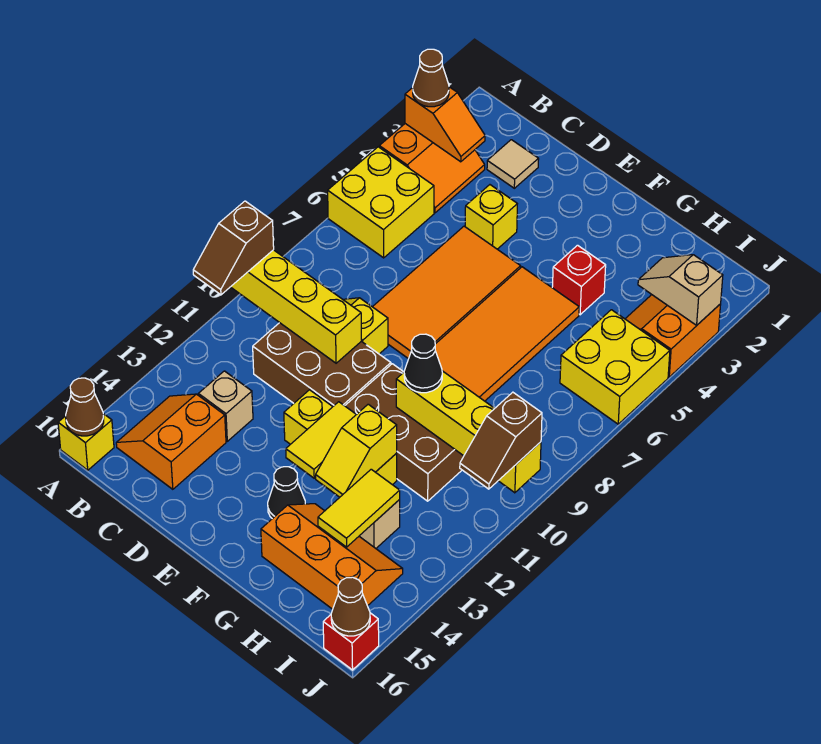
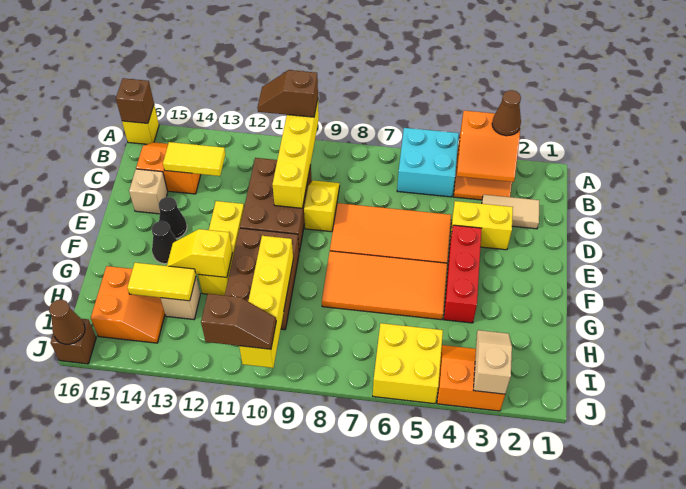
orange 1x2 slope [405,87,485,162] -> orange 2x2 slope [457,111,520,182]
yellow 2x2 brick [328,147,434,258] -> cyan 2x2 brick [397,128,459,197]
brown 1x1 cone [66,378,104,436] -> brown 1x1 brick [116,78,154,123]
tan 1x1 tile [487,140,539,188] -> tan 1x2 tile [482,195,540,229]
tan 1x1 brick [198,371,253,441] -> tan 1x1 brick moved to [129,169,168,214]
yellow 1x1 brick [465,185,517,249] -> yellow 1x2 brick [450,201,513,250]
yellow 1x2 tile [286,402,356,478] -> yellow 1x2 tile moved to [163,142,225,176]
red 1x1 brick [552,245,606,315] -> red 1x3 brick [444,225,482,323]
black 1x1 cone [404,334,442,393] -> black 1x1 cone moved to [159,197,187,239]
orange 2x3 slope [261,504,403,609] -> orange 2x2 slope [91,266,165,343]
brown 1x2 slope [460,392,542,489] -> brown 1x2 slope turned to [201,294,276,349]
red 1x1 brick [323,613,379,670] -> brown 1x1 brick [50,319,96,364]

